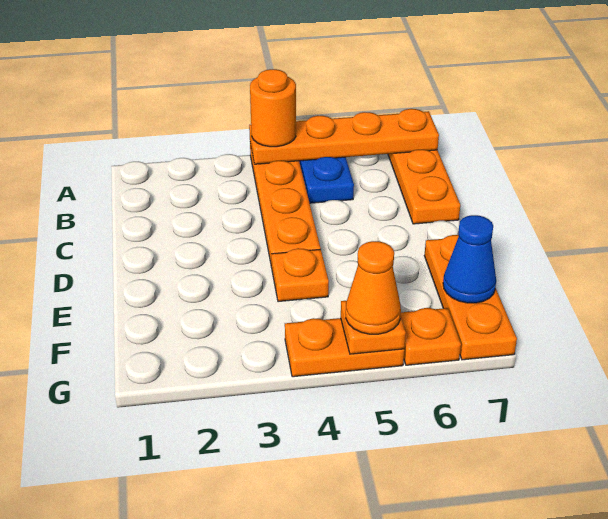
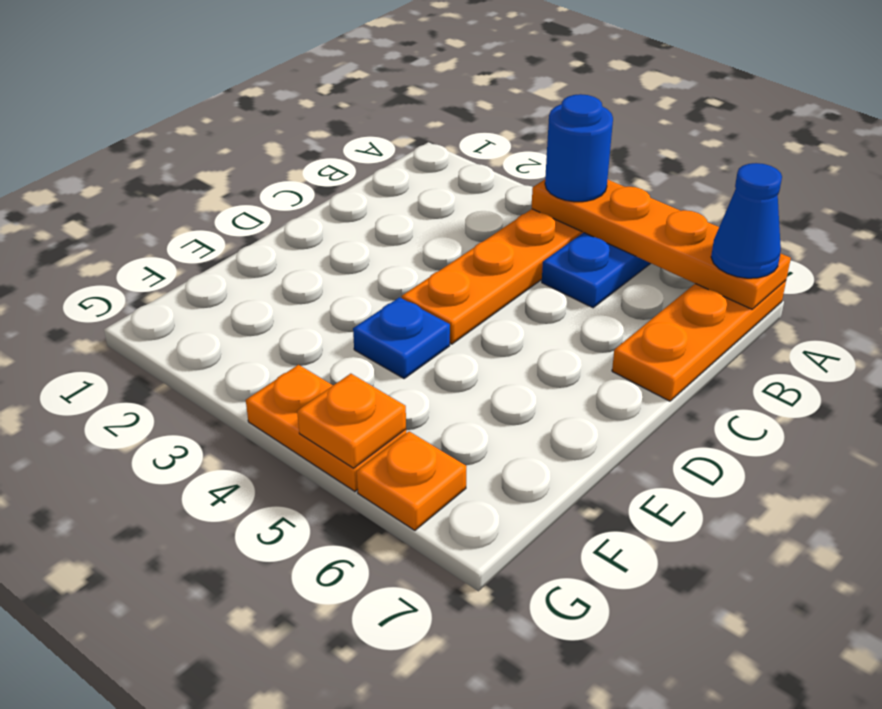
orange 1x1 round brick [250,69,296,147] -> blue 1x1 round brick [545,94,613,202]
orange 1x1 plate [271,248,329,302] -> blue 1x1 plate [353,297,450,378]
orange 1x3 plate [424,235,517,360] -> none
blue 1x1 cone [443,215,496,303] -> blue 1x1 cone moved to [711,163,782,278]
orange 1x1 cone [346,241,401,334] -> none

